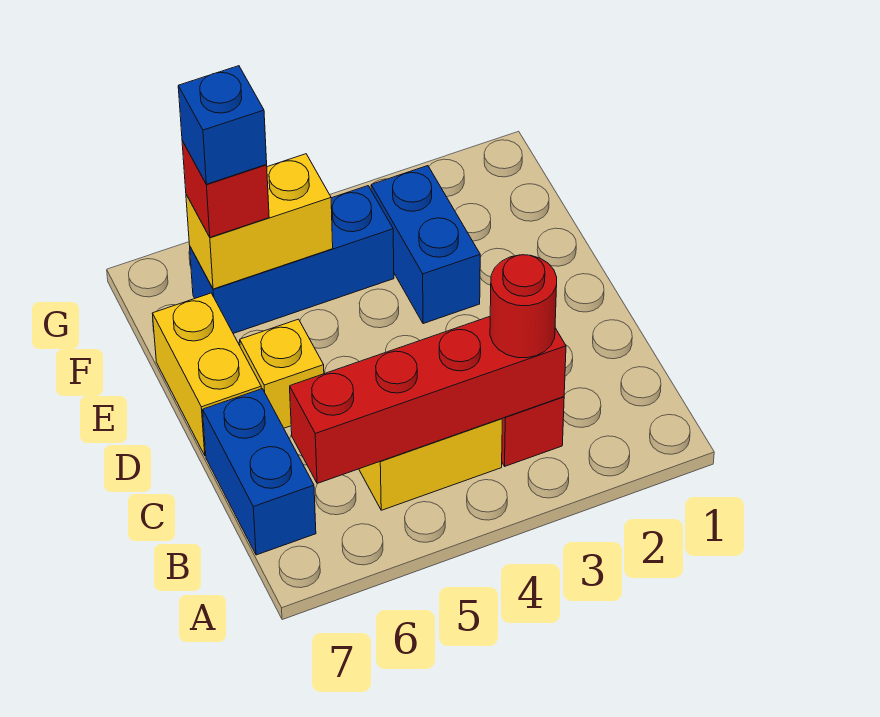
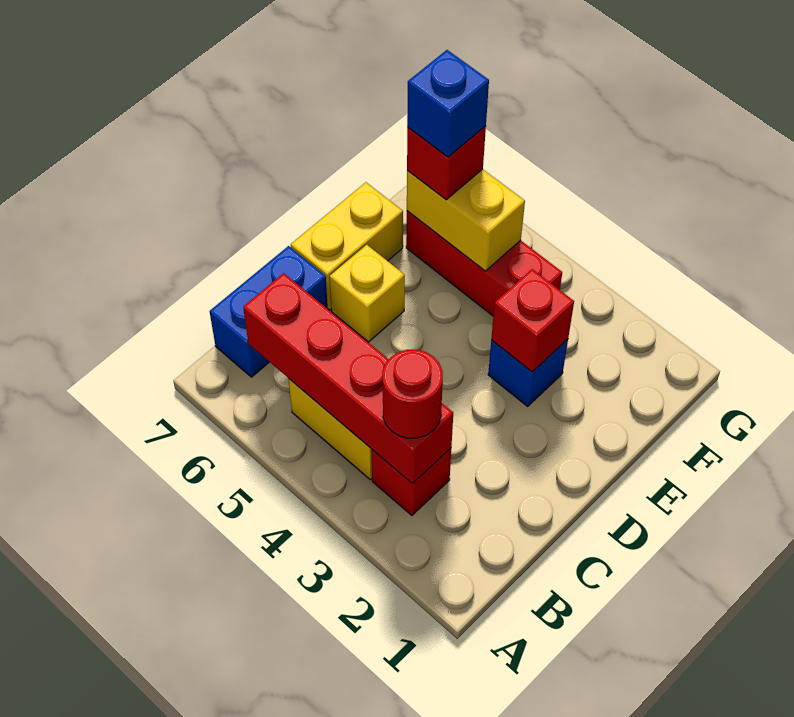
blue 1x2 brick [371,166,480,324] -> blue 1x1 brick [488,339,568,406]
none -> red 1x1 brick [491,269,574,372]
blue 1x3 brick [190,186,394,333] -> red 1x3 brick [406,211,562,316]

